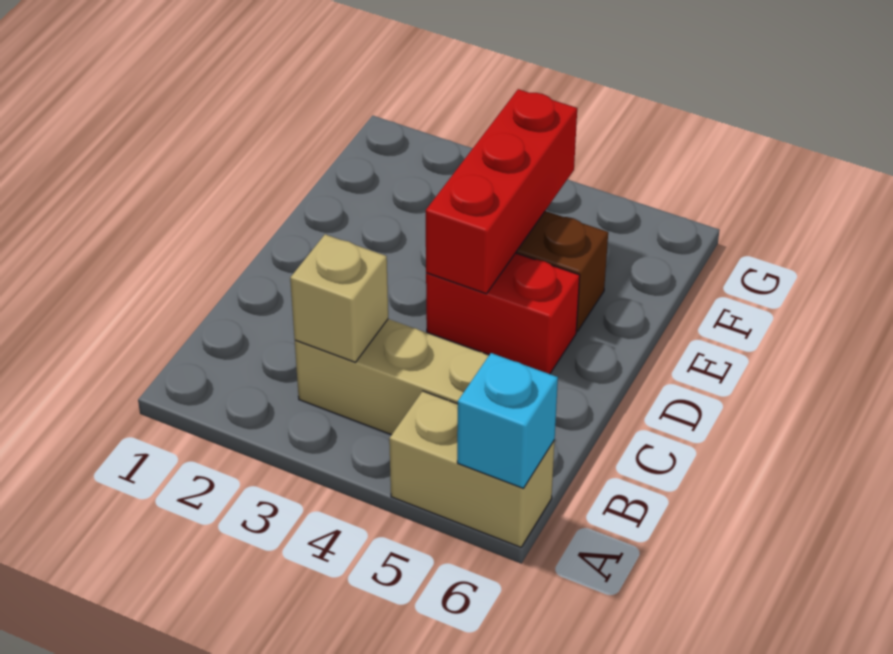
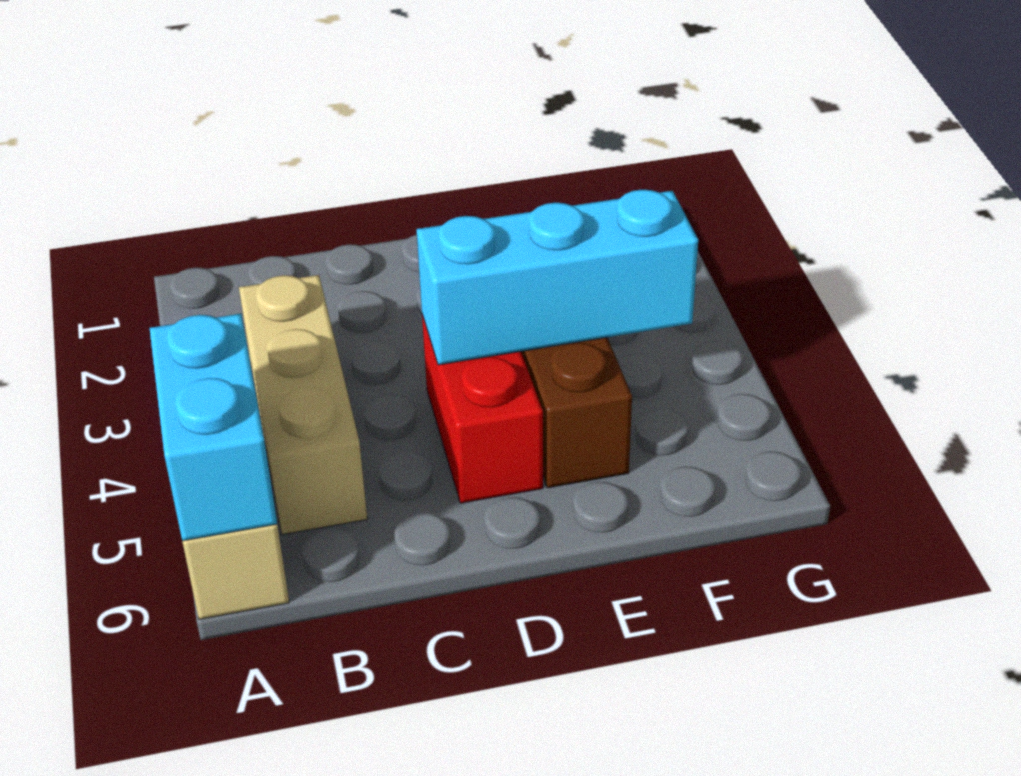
cyan 1x1 brick [457,353,558,488] -> cyan 1x2 brick [150,314,277,541]
tan 1x1 brick [290,234,388,362] -> none
red 1x3 brick [426,89,577,294] -> cyan 1x3 brick [417,190,698,365]

